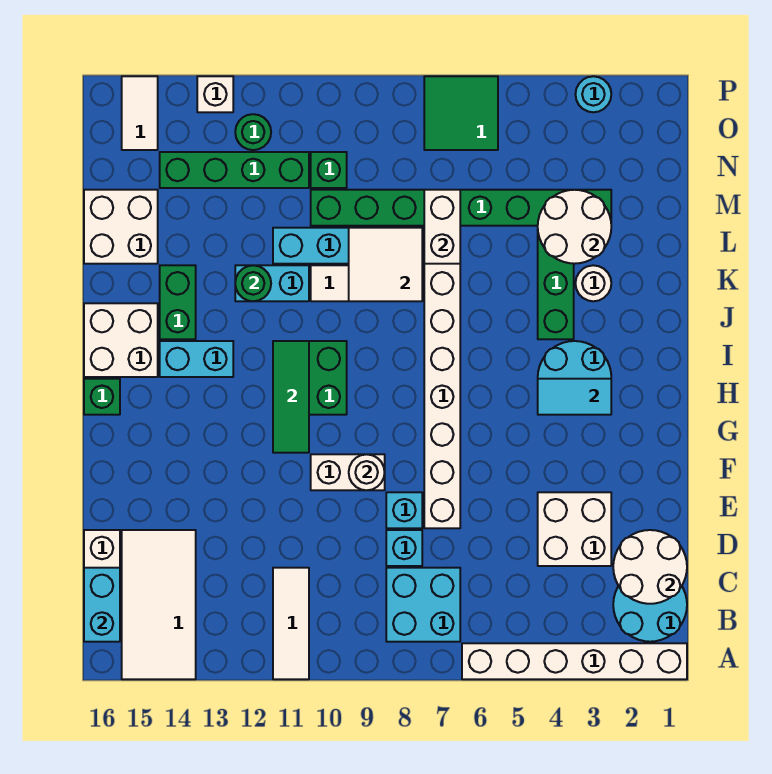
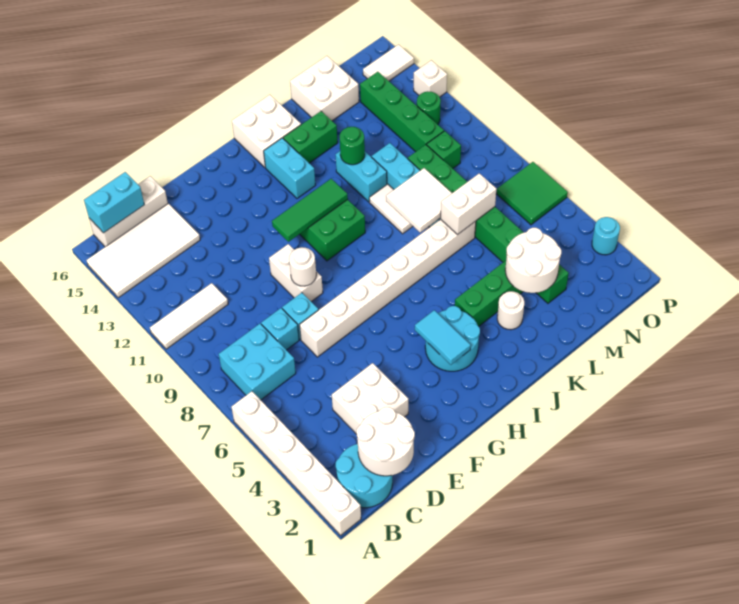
green 1x1 brick [84,379,120,415] -> none

